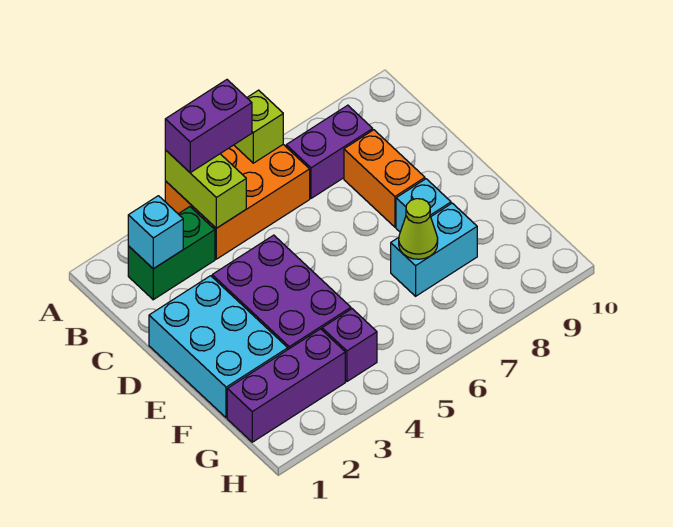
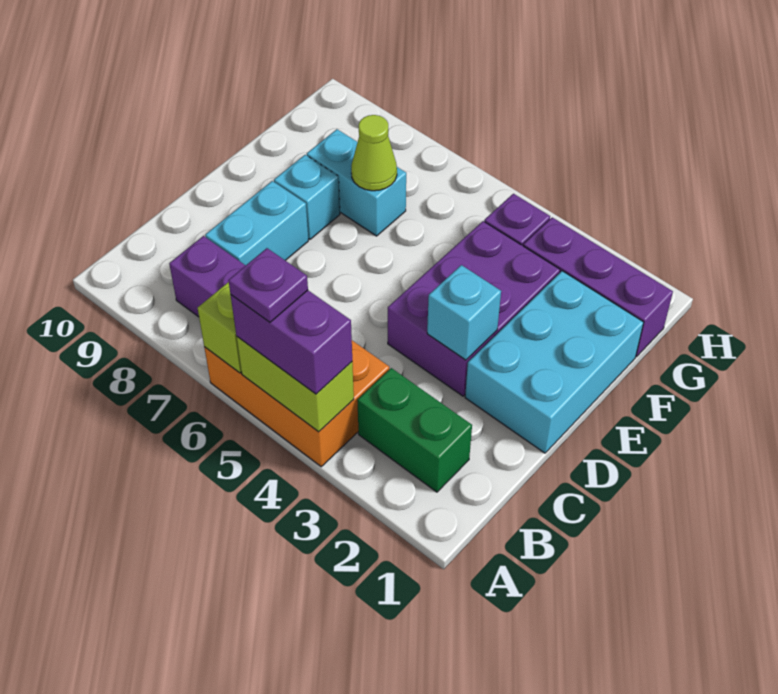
lime 1x2 brick [165,150,246,228] -> lime 1x2 brick turned to [237,337,354,432]
none -> purple 1x1 plate [228,248,308,322]
cyan 1x1 brick [128,196,183,269] -> cyan 1x1 brick moved to [427,265,501,360]
orange 1x2 brick [344,130,425,227] -> cyan 1x2 brick [205,181,308,265]

